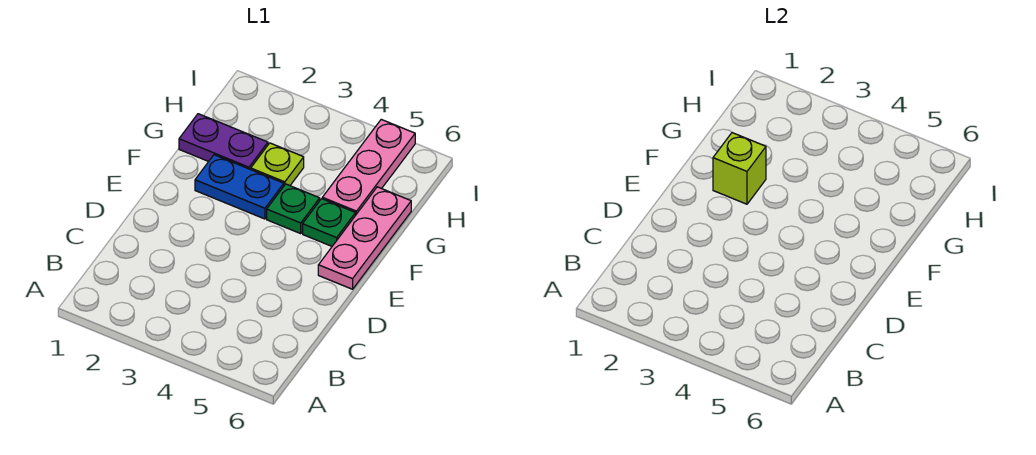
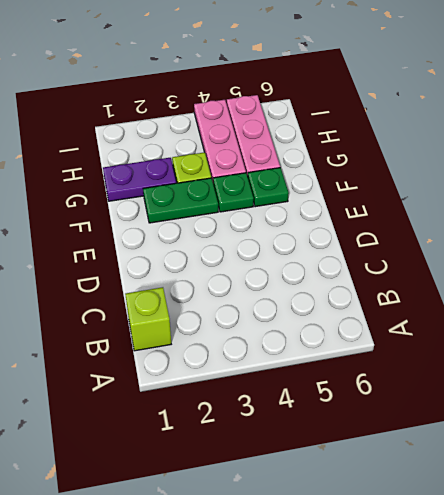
pink 1x3 plate [318,187,411,289] -> pink 1x3 plate moved to [194,100,246,182]
blue 1x2 plate [195,155,284,219] -> green 1x2 plate [143,178,218,223]
lime 1x1 brick [713,133,766,204] -> lime 1x1 brick moved to [125,287,171,351]

